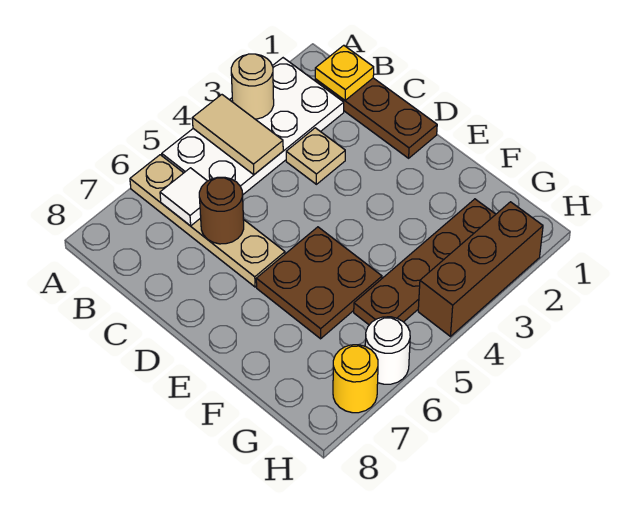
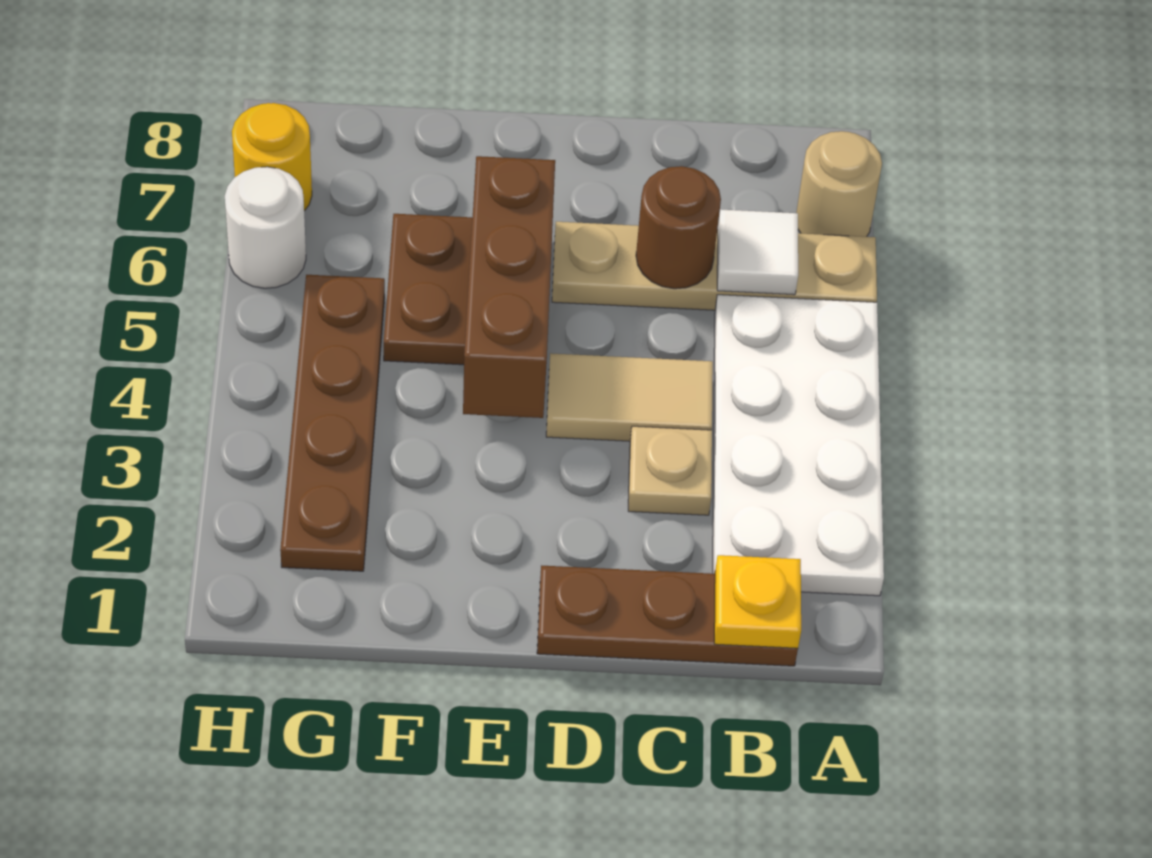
tan 1x1 round brick [231,54,274,119] -> tan 1x1 round brick moved to [796,131,882,237]
tan 1x2 tile [192,95,283,175] -> tan 1x2 tile moved to [546,353,713,441]
brown 1x3 brick [418,202,543,336] -> brown 1x3 brick moved to [463,156,555,418]

